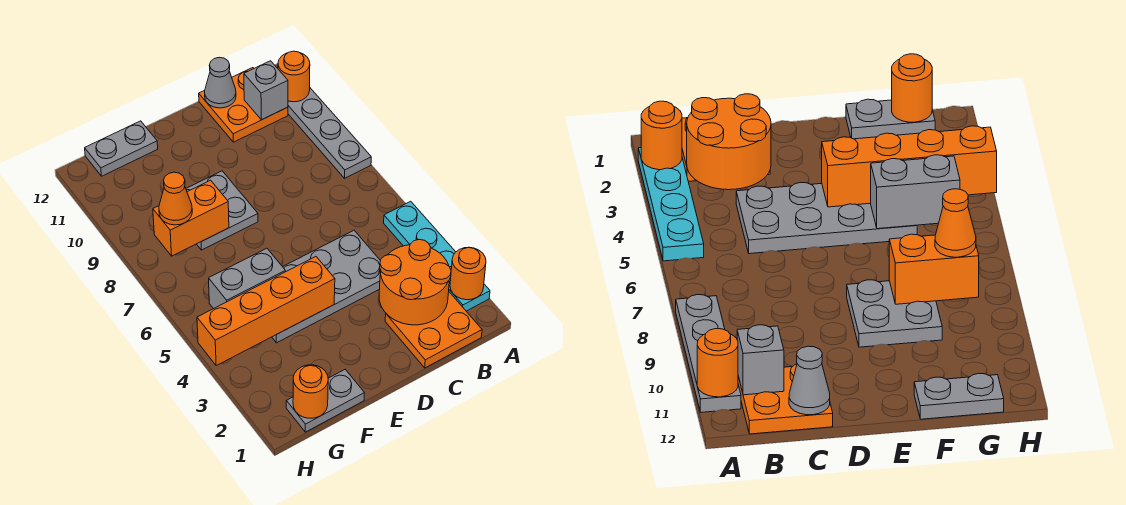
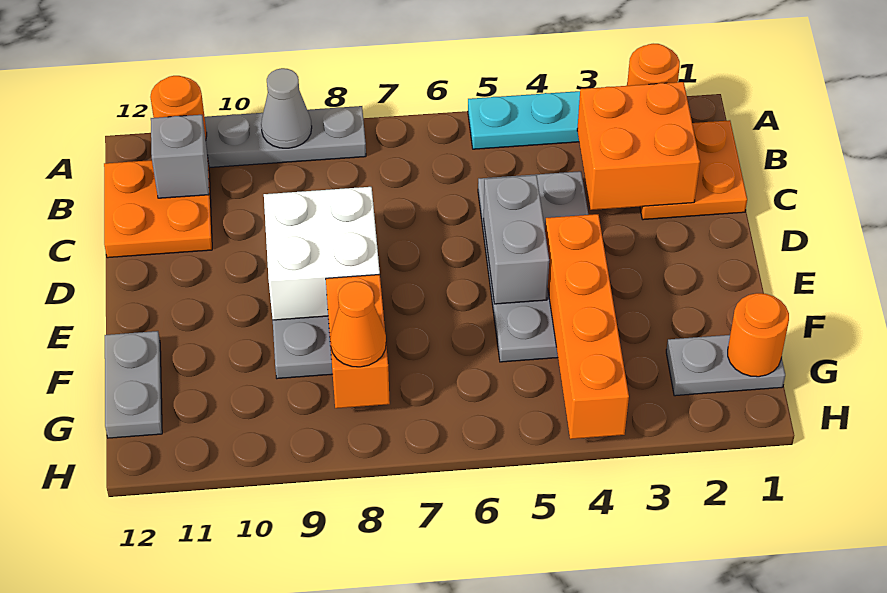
orange 2x2 round brick [379,240,451,325] -> orange 2x2 brick [577,82,700,210]
grey 1x1 cone [205,57,236,108] -> grey 1x1 cone moved to [261,68,312,148]
none -> white 2x2 brick [264,187,380,320]
grey 1x2 plate [286,370,364,432] -> grey 1x2 plate turned to [666,335,785,396]
grey 1x2 brick [209,248,285,309] -> grey 1x2 brick moved to [484,175,549,304]

